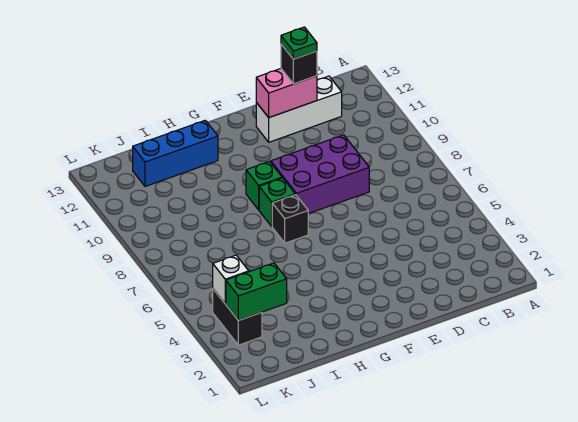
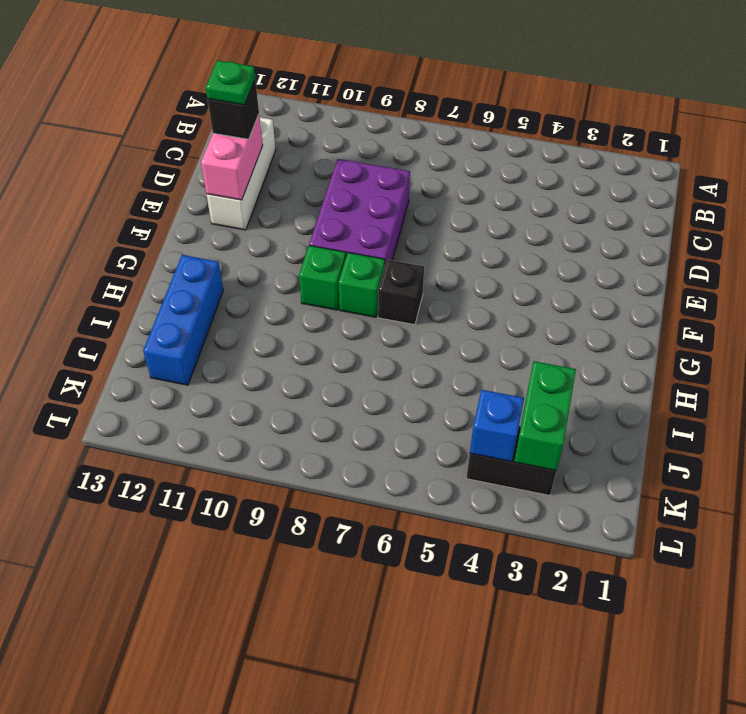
white 1x1 brick [213,255,249,304] -> blue 1x1 brick [470,390,524,462]

